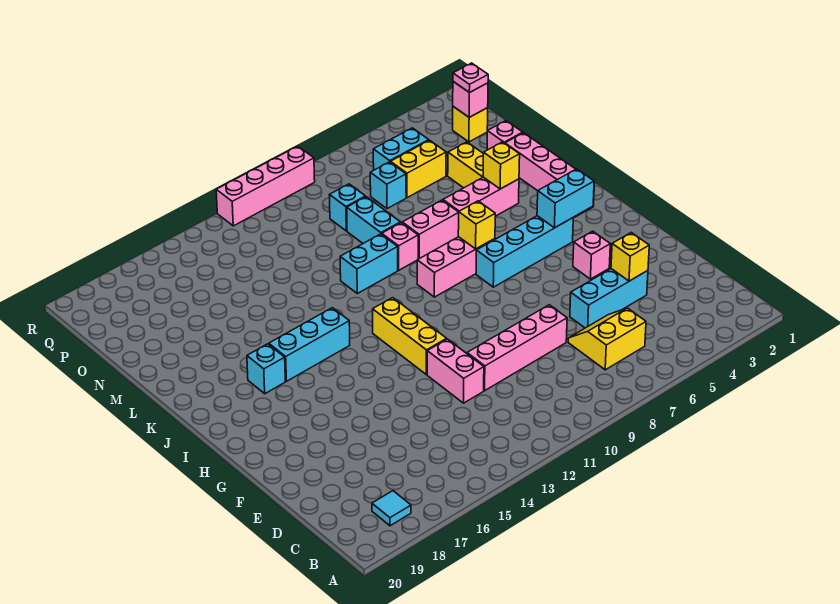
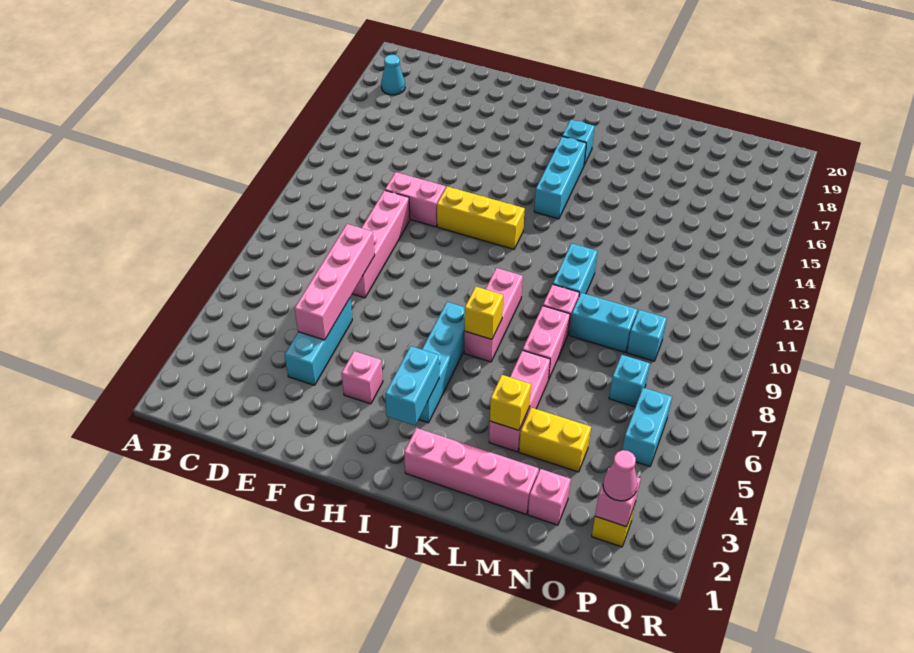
cyan 1x1 tile [372,491,411,526] -> cyan 1x1 cone [381,55,405,95]
yellow 2x2 slope [568,308,646,370] -> none
yellow 1x1 brick [611,233,649,281] -> none
yellow 1x2 brick [391,140,446,198] -> none
pink 1x1 plate [453,63,488,93] -> pink 1x1 cone [603,450,637,501]
pink 1x4 brick [216,146,315,226] -> pink 1x4 brick moved to [295,224,375,340]

